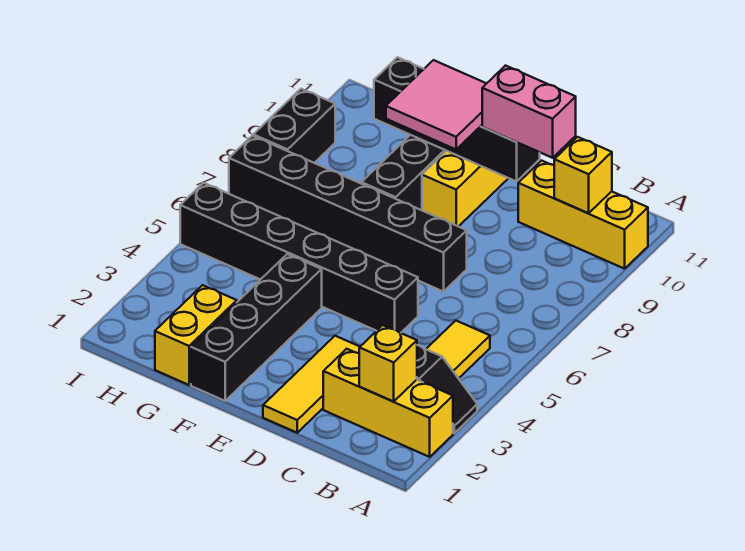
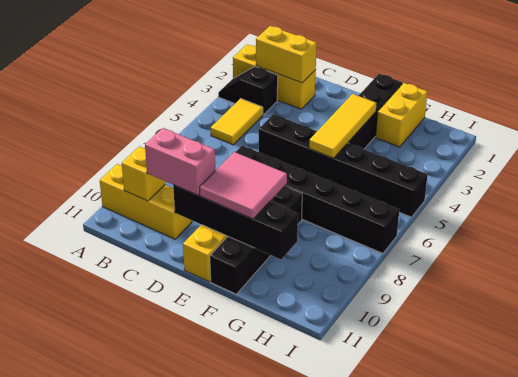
yellow 1x1 brick [359,325,417,401] -> yellow 1x2 brick [256,26,317,83]
yellow 1x3 tile [263,336,360,433] -> yellow 1x3 tile moved to [309,94,377,158]
black 1x2 brick [253,89,335,163] -> none

